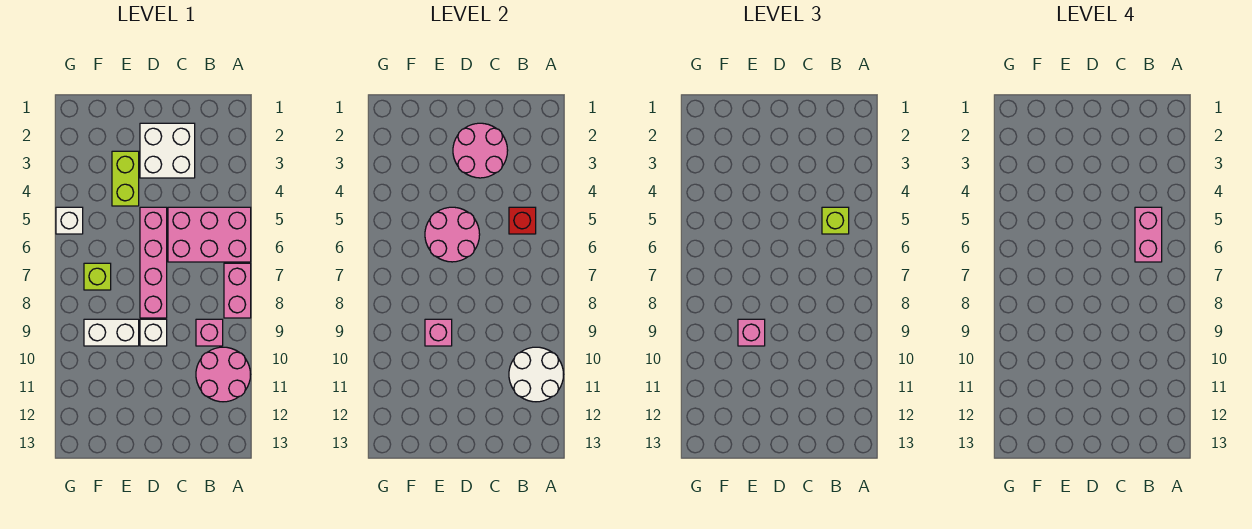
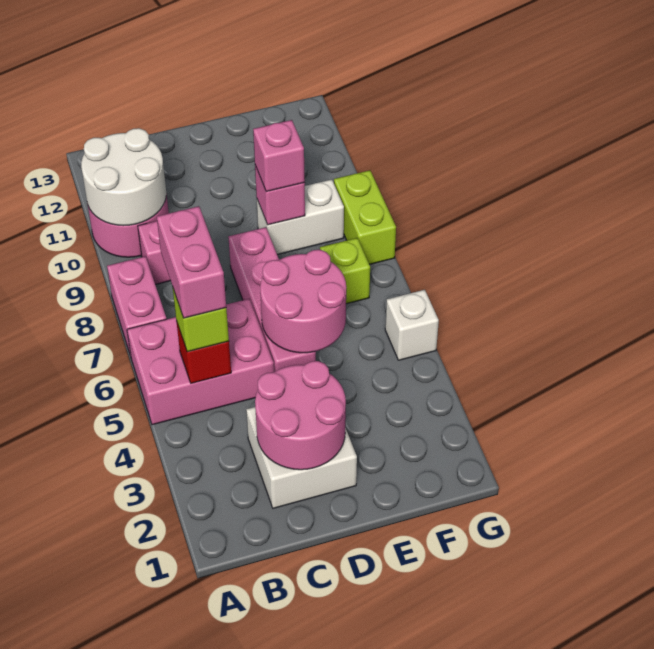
white 1x1 brick [140,319,167,346] -> none
lime 1x2 brick [112,151,139,206] -> lime 1x2 brick moved to [334,170,396,264]

